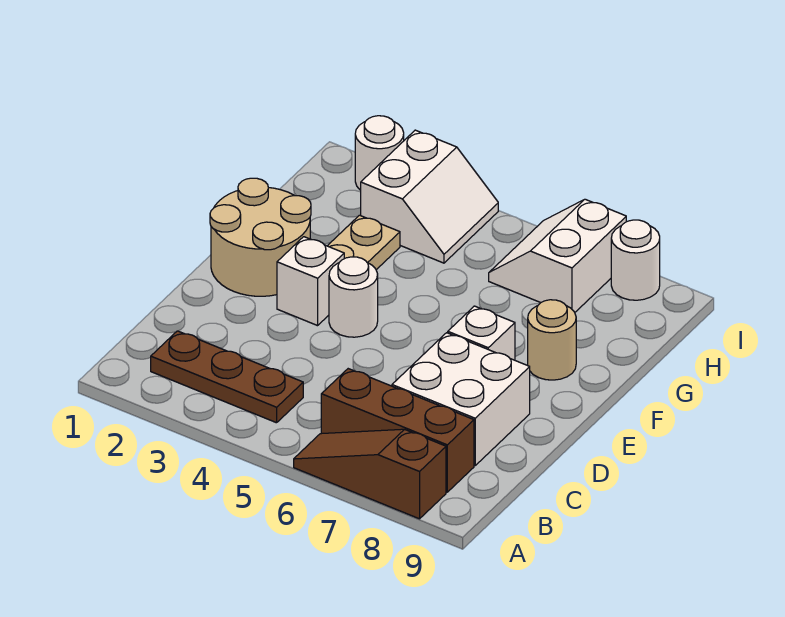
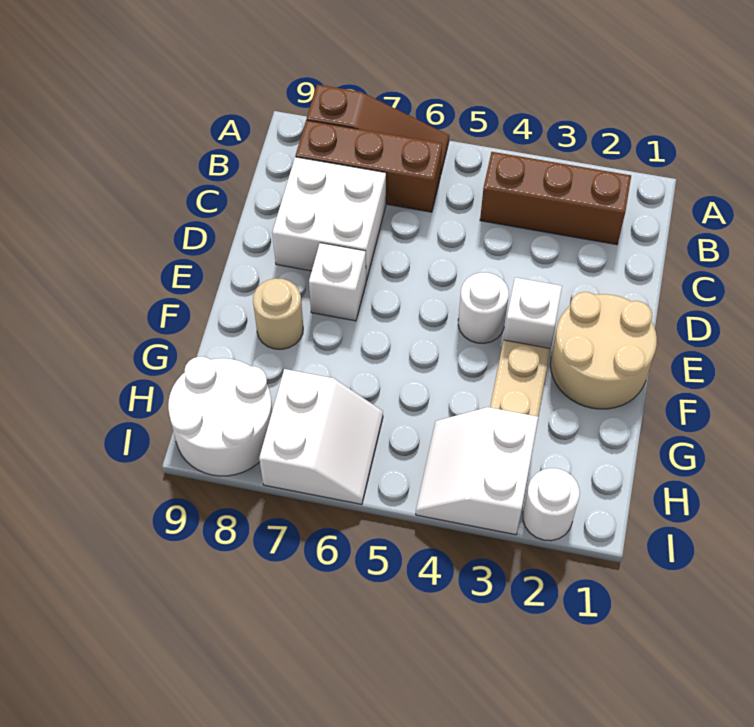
brown 1x3 plate [151,331,303,423] -> brown 1x3 brick [480,152,631,245]
white 1x1 round brick [611,220,660,300] -> white 2x2 round brick [168,357,272,476]

